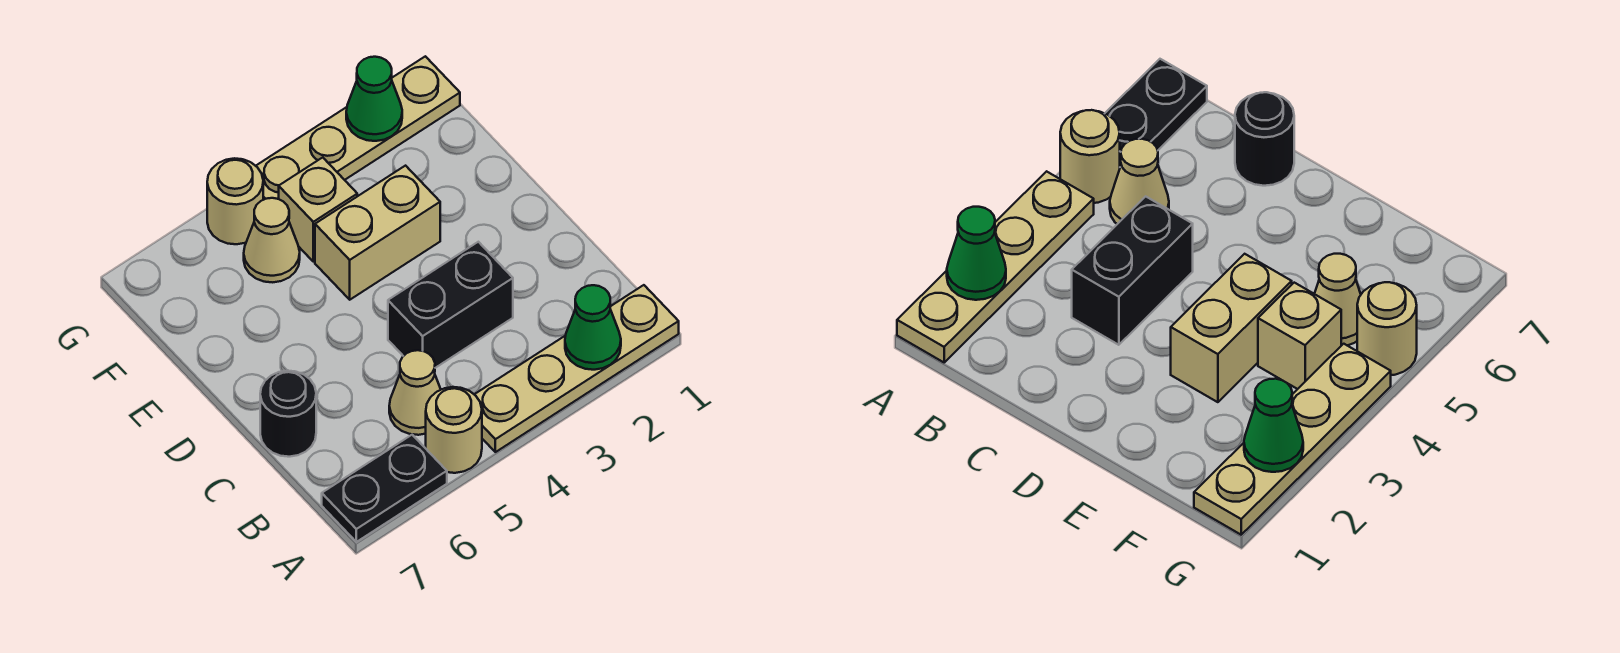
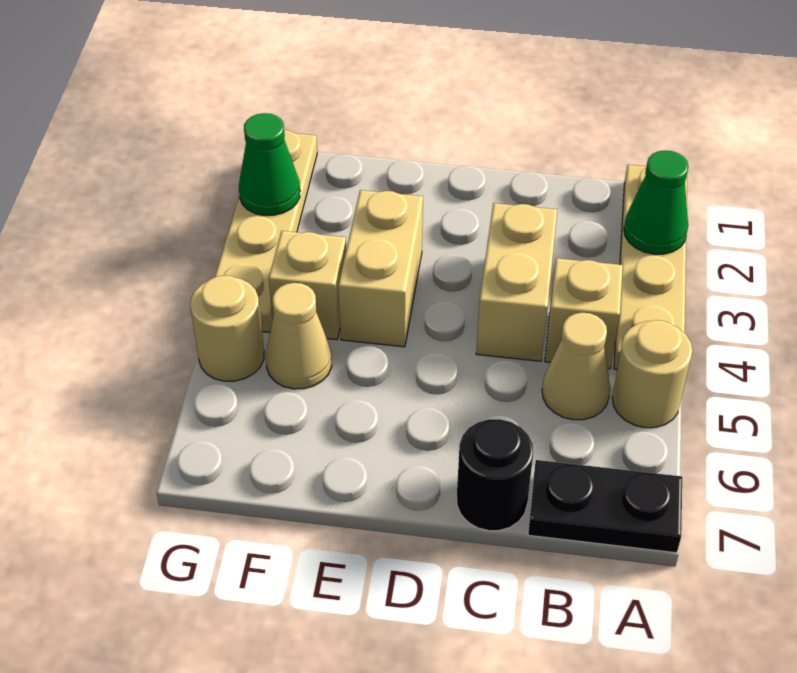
black 1x2 plate [322,435,447,542] -> black 1x2 plate turned to [528,460,682,553]
none -> tan 1x1 brick [545,258,623,369]
black 1x2 brick [388,242,513,368] -> tan 1x2 brick [476,203,557,361]

